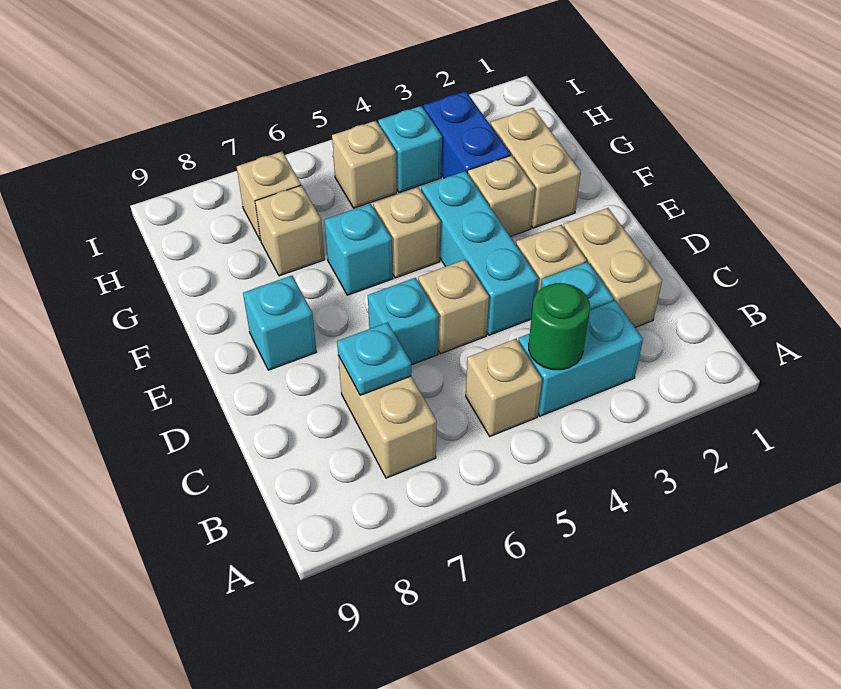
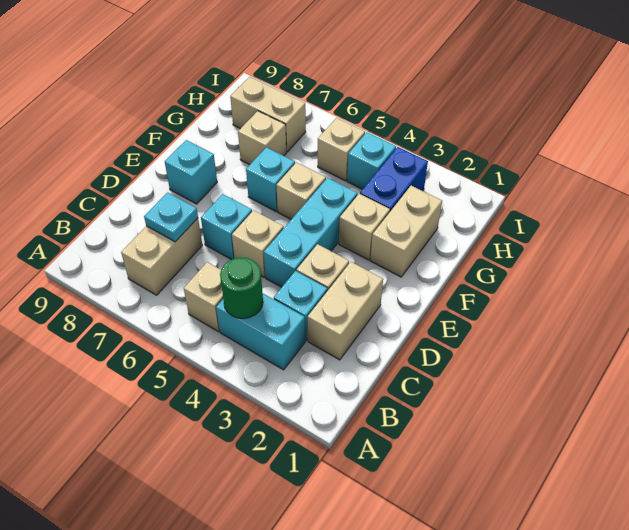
tan 1x1 brick [237,152,301,240] -> tan 1x2 brick [230,77,306,152]

